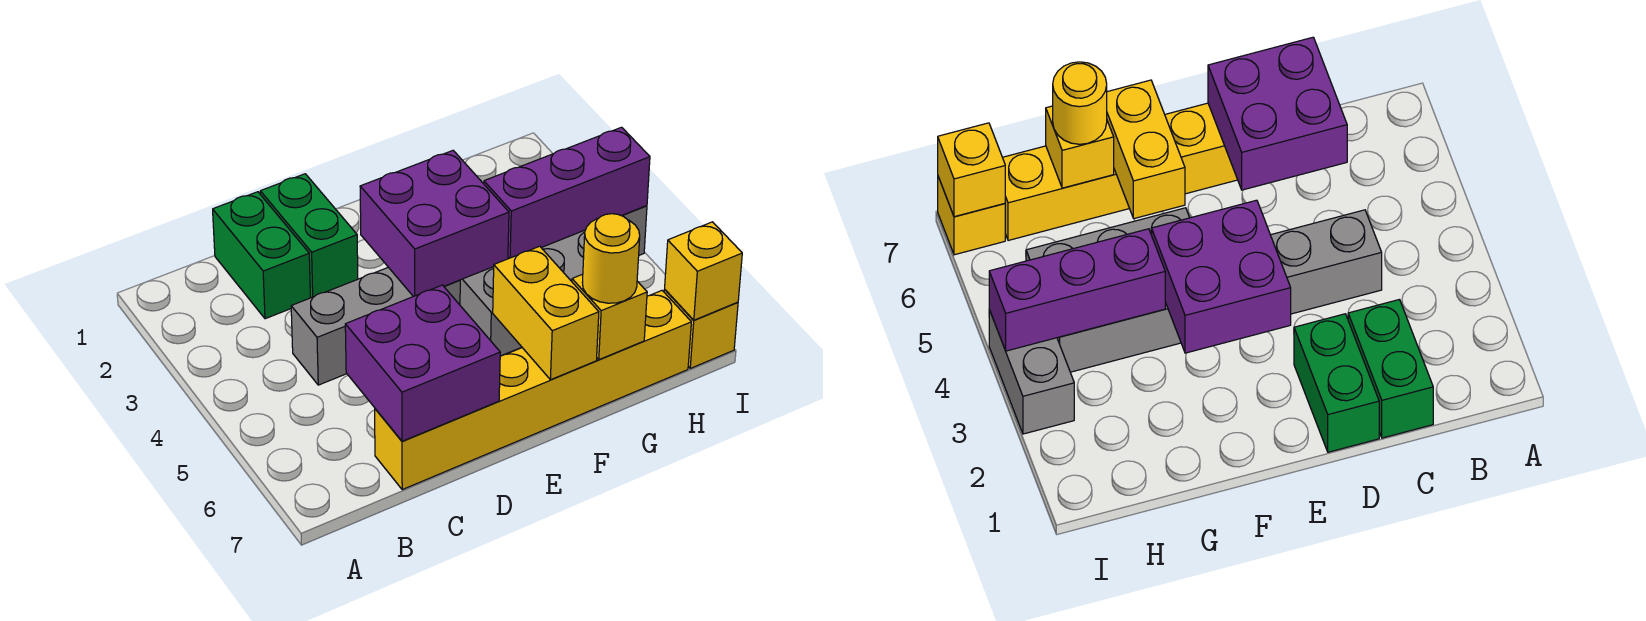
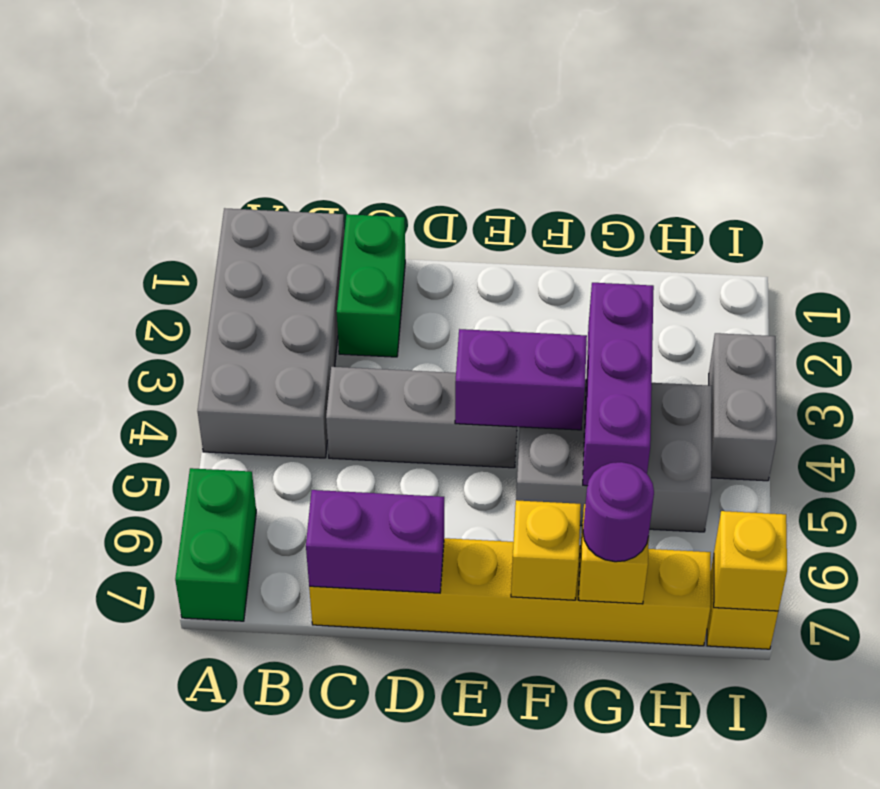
none -> grey 2x4 brick [198,208,344,458]
purple 2x2 brick [345,285,500,441] -> purple 1x2 brick [306,490,444,593]
green 1x2 brick [260,174,358,298] -> green 1x2 brick moved to [175,468,256,621]
purple 2x2 brick [360,151,509,297] -> purple 1x2 brick [455,329,587,430]
yellow 1x2 brick [493,246,599,380] -> yellow 1x1 brick [511,500,581,600]
purple 1x3 brick [483,127,650,258] -> purple 1x3 brick turned to [583,283,654,486]
yellow 1x1 round brick [582,214,640,303] -> purple 1x1 round brick [583,462,654,562]

